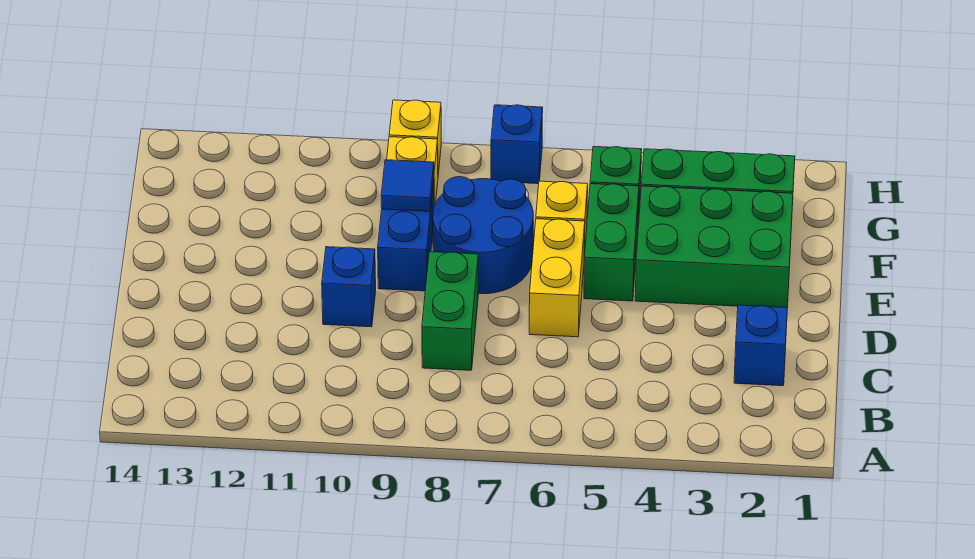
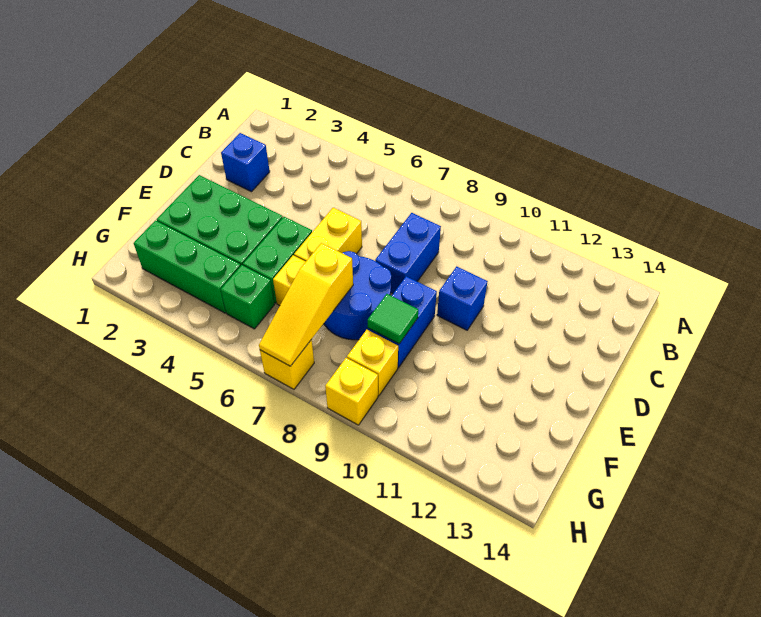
green 1x2 brick [422,252,478,370] -> blue 1x2 brick [375,213,441,293]
none -> yellow 1x3 slope [259,243,353,366]
blue 1x1 tile [381,160,434,211] -> green 1x1 tile [368,294,418,344]
blue 1x1 brick [491,105,543,184] -> yellow 1x1 brick [260,340,314,389]

